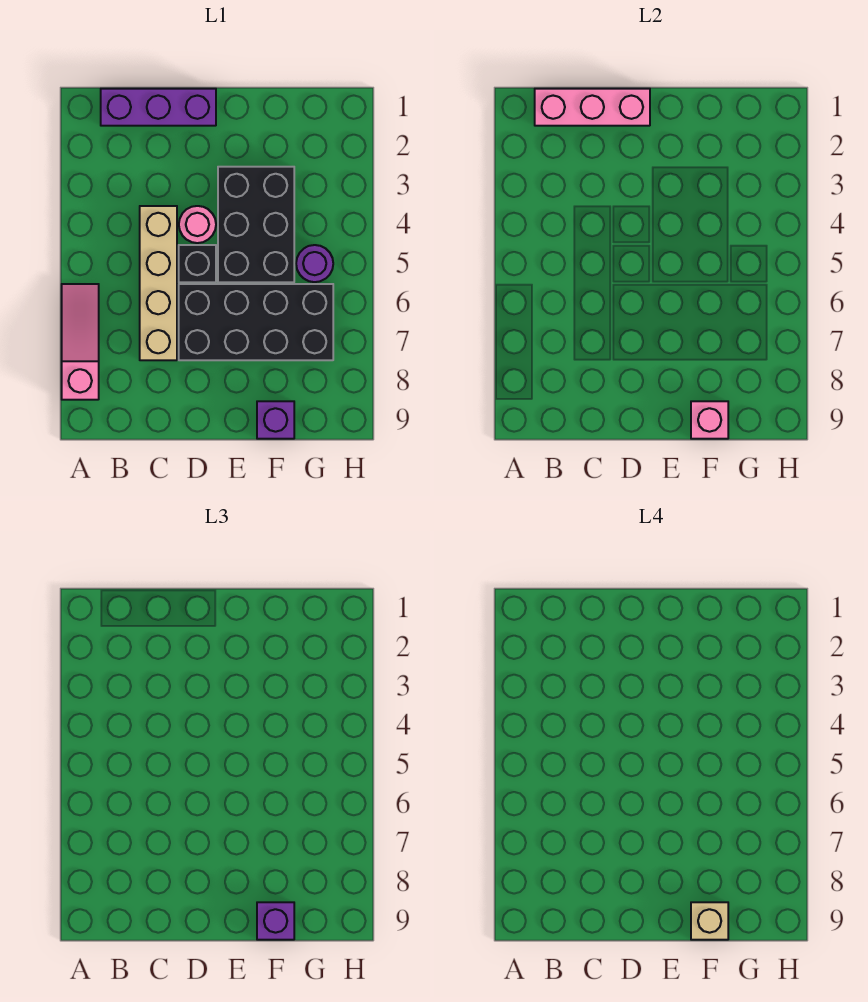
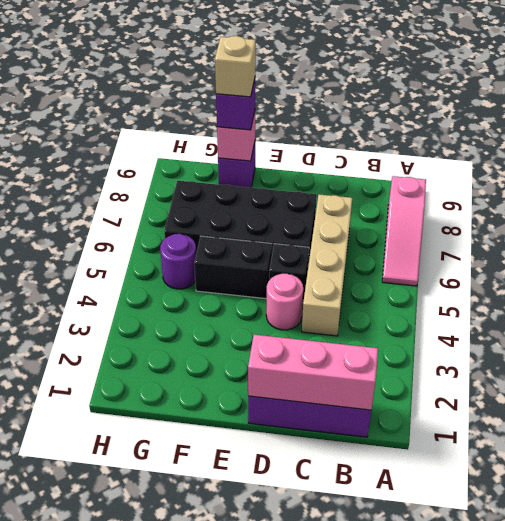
black 2x3 brick [218,167,294,282] -> black 1x2 brick [194,236,272,299]

